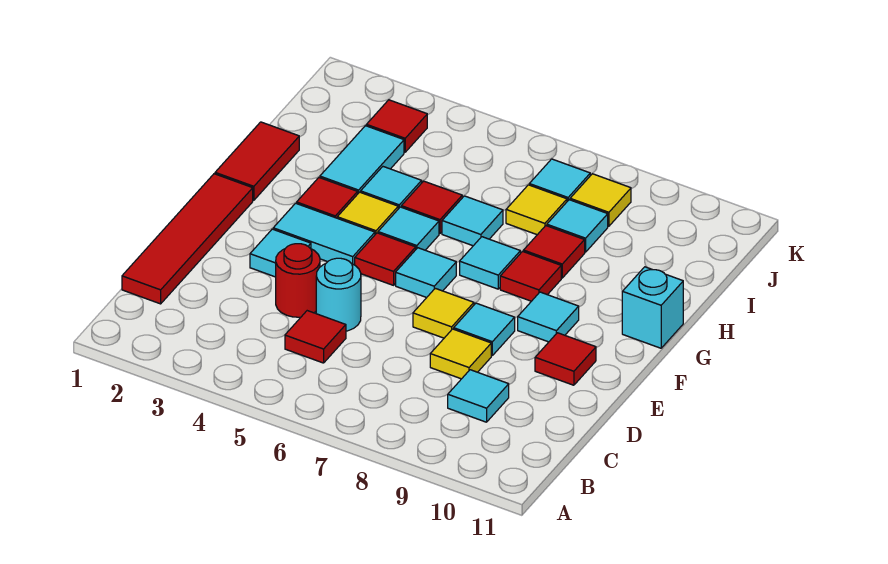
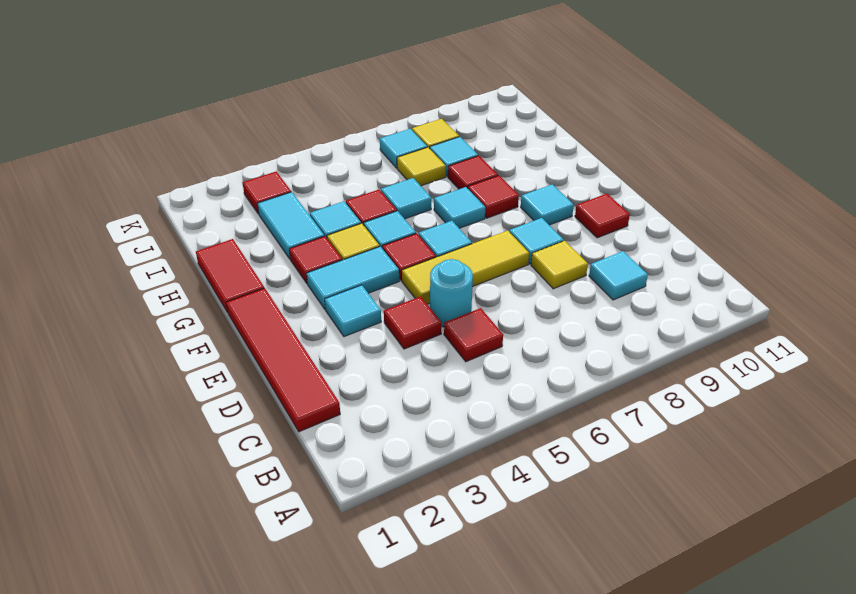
red 1x1 round brick [276,244,320,317] -> red 1x1 tile [384,297,441,349]
yellow 1x1 tile [413,288,474,338] -> yellow 1x3 tile [402,230,529,304]
cyan 1x1 brick [622,267,683,348] -> none

